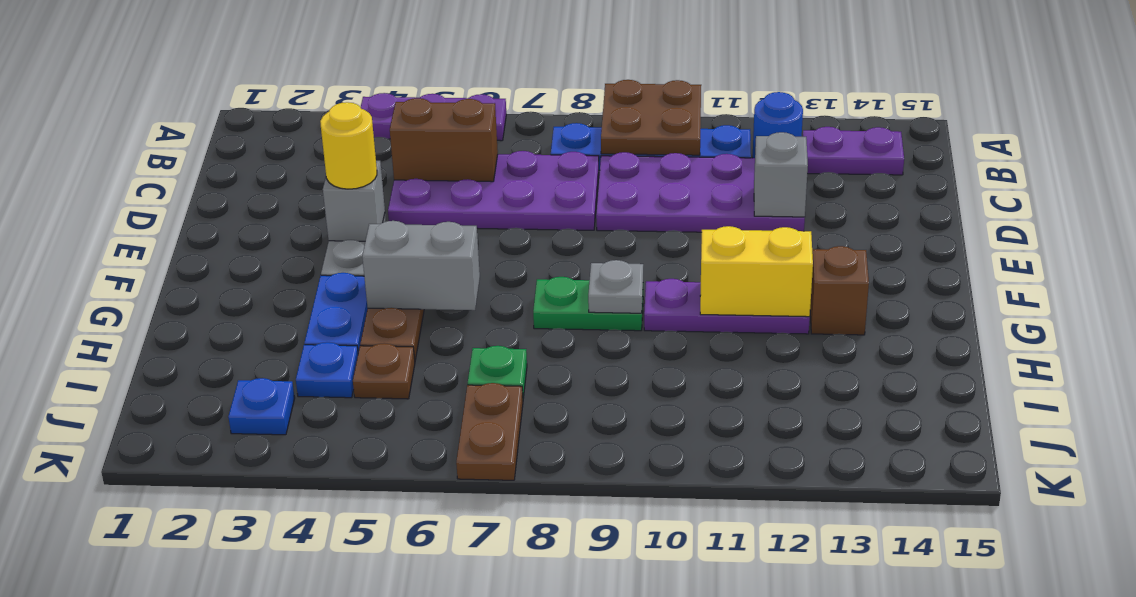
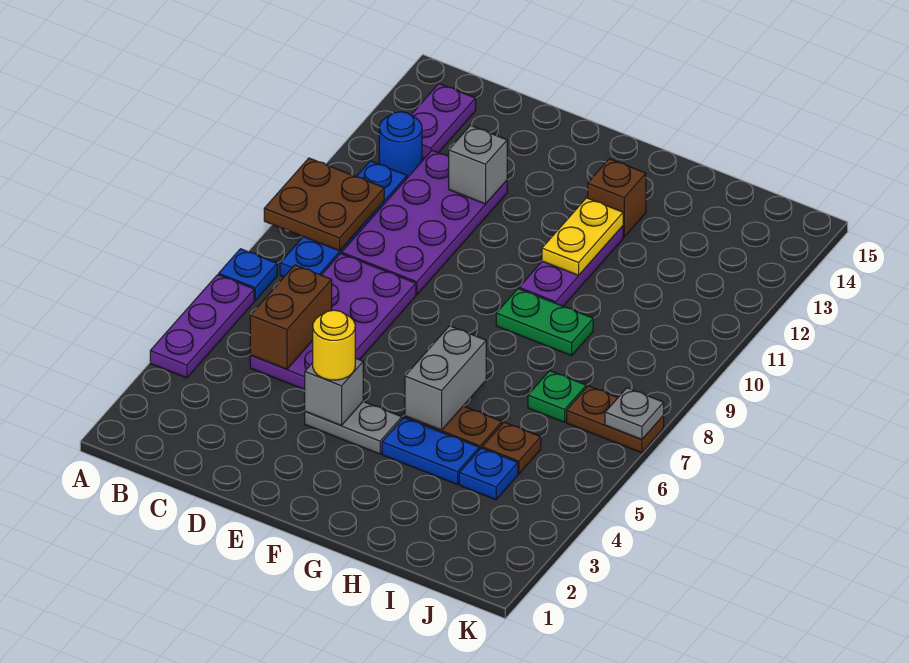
green 1x2 plate [533,277,643,331] -> green 1x2 plate turned to [496,289,593,356]
grey 1x1 plate [588,260,643,313] -> grey 1x1 plate moved to [605,388,664,439]
yellow 1x2 brick [700,226,813,317] -> yellow 1x2 plate [542,198,623,275]
blue 1x1 plate [228,378,295,435] -> blue 1x1 plate moved to [219,249,277,300]

